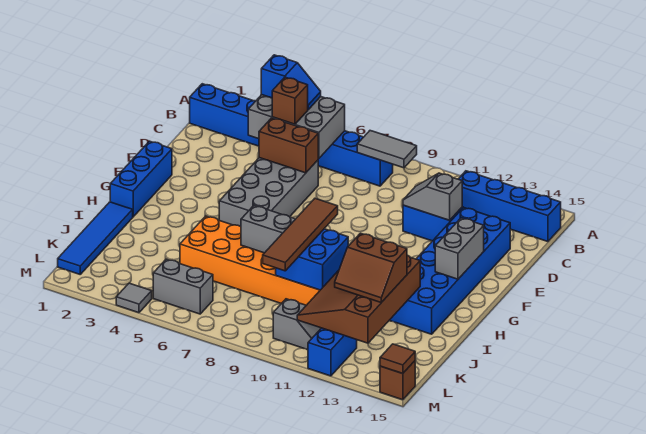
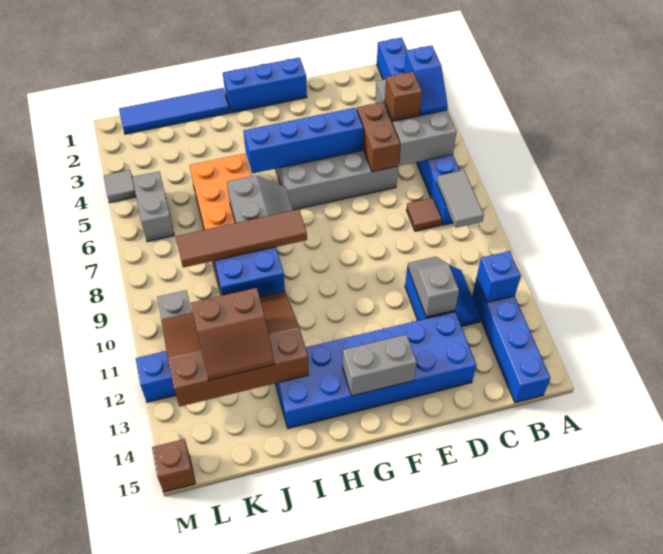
none -> blue 1x1 brick [476,251,521,303]
none -> blue 1x4 brick [244,108,363,174]
brown 2x2 slope [335,233,407,303] -> brown 2x2 slope turned to [191,288,275,380]
brown 1x1 tile [380,344,415,374] -> brown 1x1 tile moved to [407,198,442,231]

